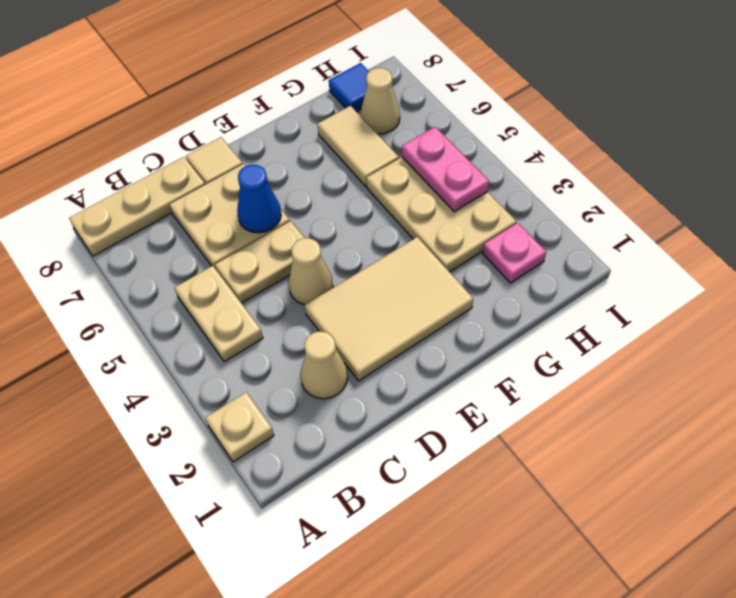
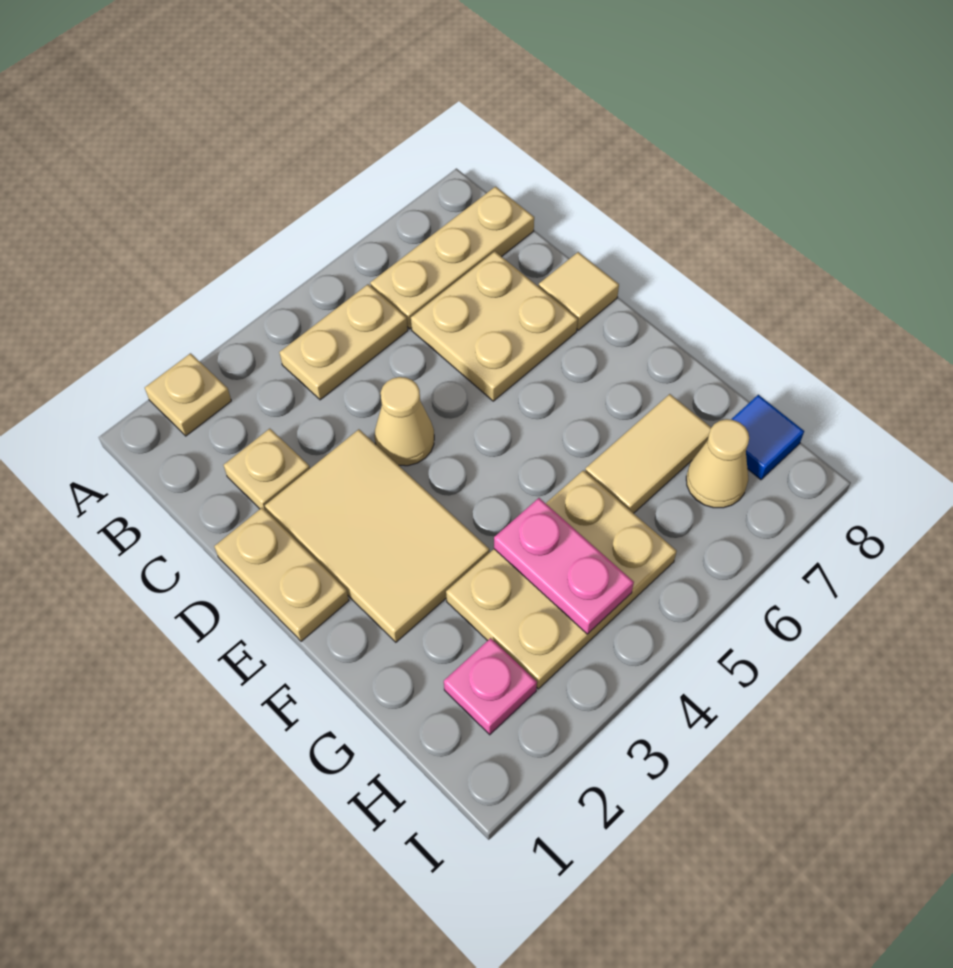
tan 1x3 plate [69,157,205,256] -> tan 1x3 plate turned to [370,187,534,329]
tan 1x1 cone [300,331,348,399] -> tan 1x1 plate [224,429,310,511]
tan 1x2 plate [215,221,305,303] -> tan 1x2 plate moved to [214,508,349,641]
blue 1x1 cone [237,165,281,233] -> none
pink 1x2 plate [402,127,489,212] -> pink 1x2 plate turned to [494,498,634,634]

